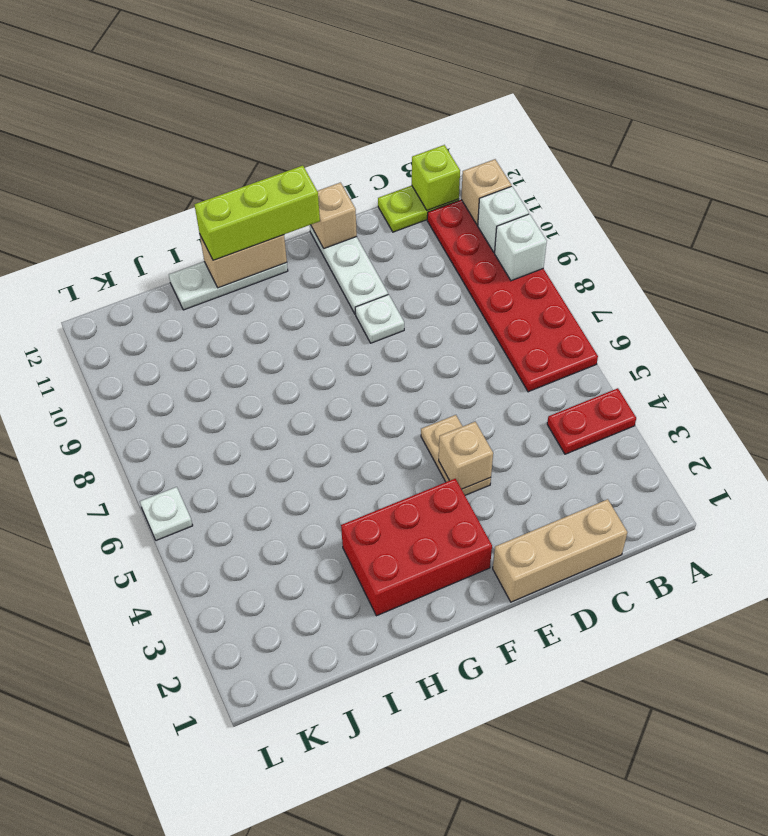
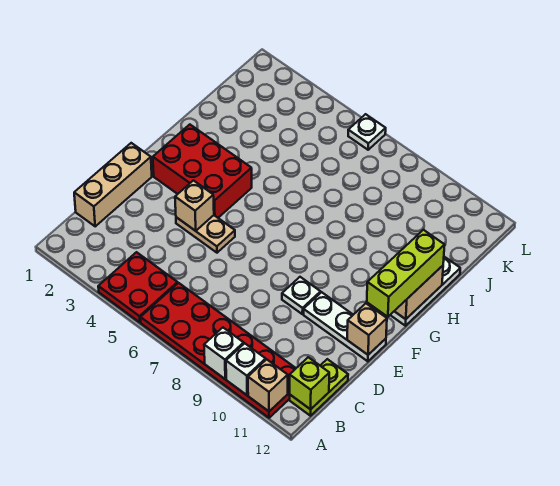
red 1x2 plate [547,388,636,454] -> red 2x2 plate [98,252,178,322]
red 2x3 brick [341,479,492,616] -> red 2x3 brick turned to [153,125,252,218]

